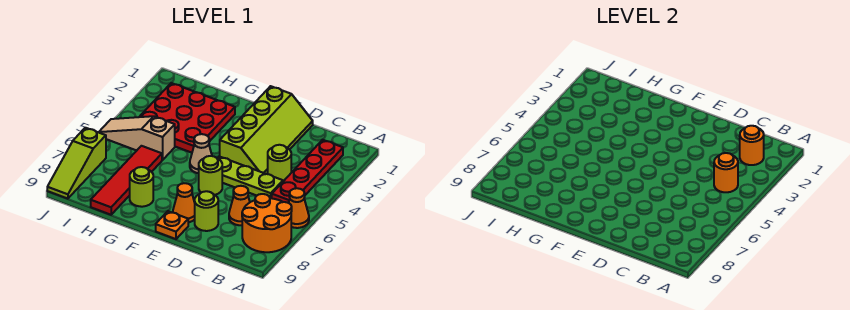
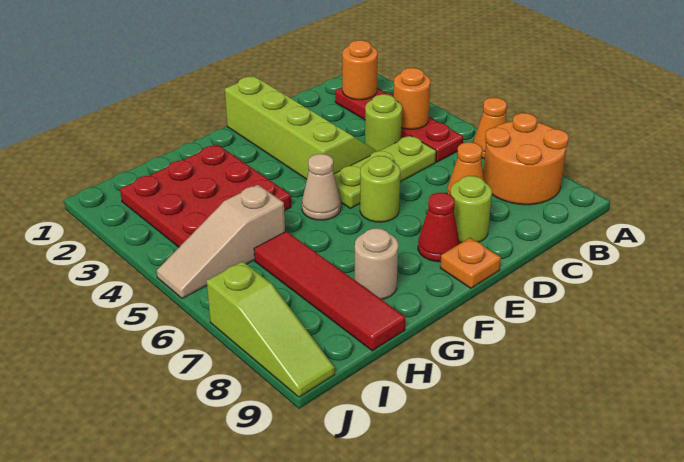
orange 1x1 cone [173,183,195,222] -> red 1x1 cone [418,193,459,262]
lime 1x1 round brick [130,167,153,207] -> tan 1x1 round brick [354,228,398,299]

